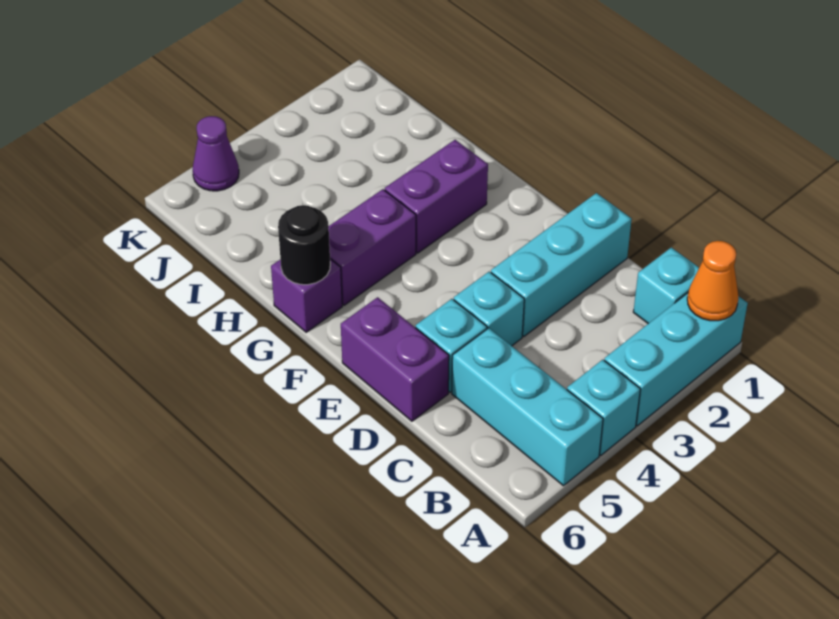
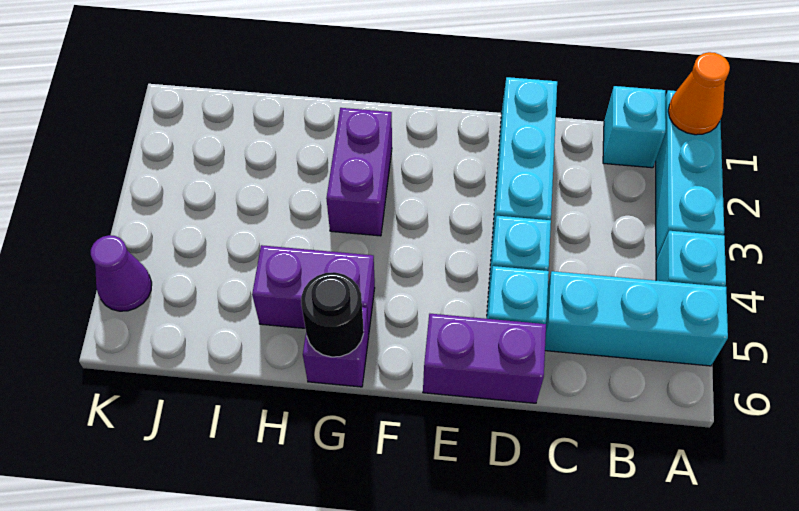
purple 1x2 brick [329,189,416,305] -> purple 1x2 brick turned to [252,245,375,334]

